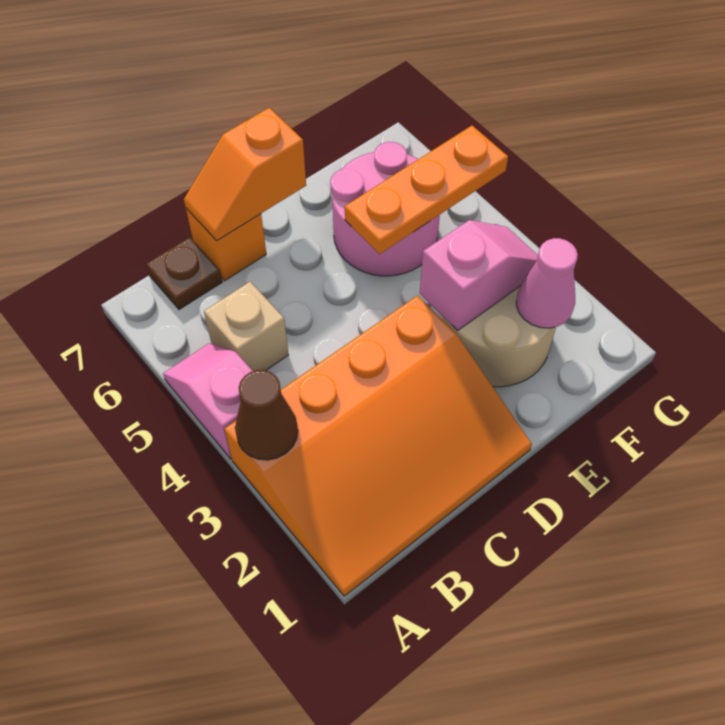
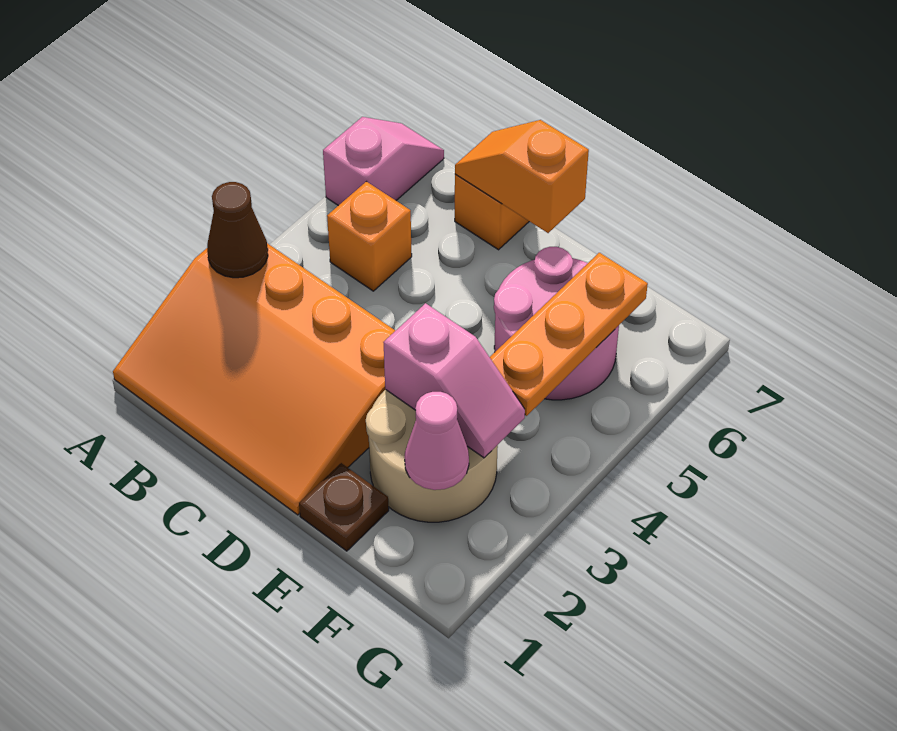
pink 1x2 slope [163,344,253,459] -> pink 1x2 slope moved to [323,117,444,206]
tan 1x1 brick [204,282,288,371] -> orange 1x1 brick [327,181,412,291]
brown 1x1 plate [146,237,222,310] -> brown 1x1 plate moved to [299,463,389,551]
orange 1x3 plate [345,126,508,254] -> orange 1x3 plate turned to [490,253,648,416]

